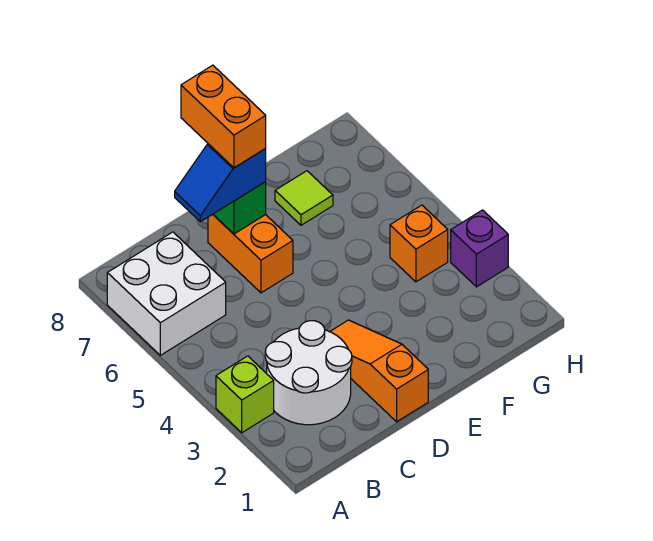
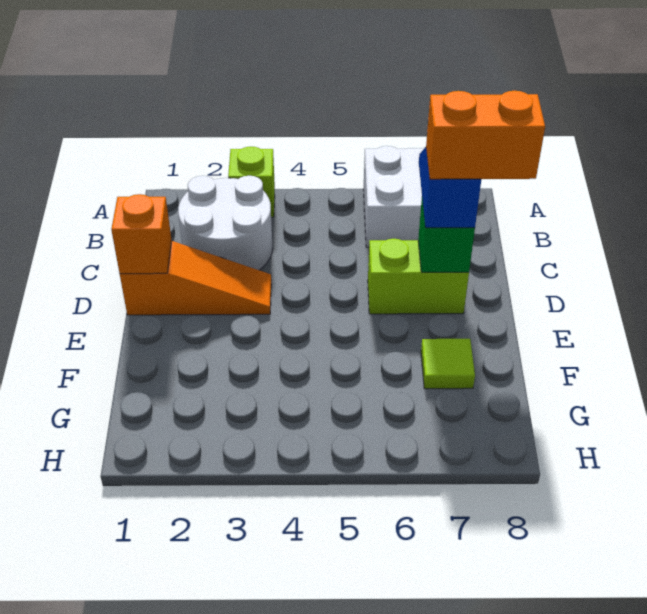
orange 1x2 brick [208,214,293,293] -> lime 1x2 brick [368,239,469,314]
orange 1x1 brick [390,205,448,282] -> orange 1x1 brick moved to [111,194,172,274]
purple 1x1 brick [451,210,508,287] -> none

